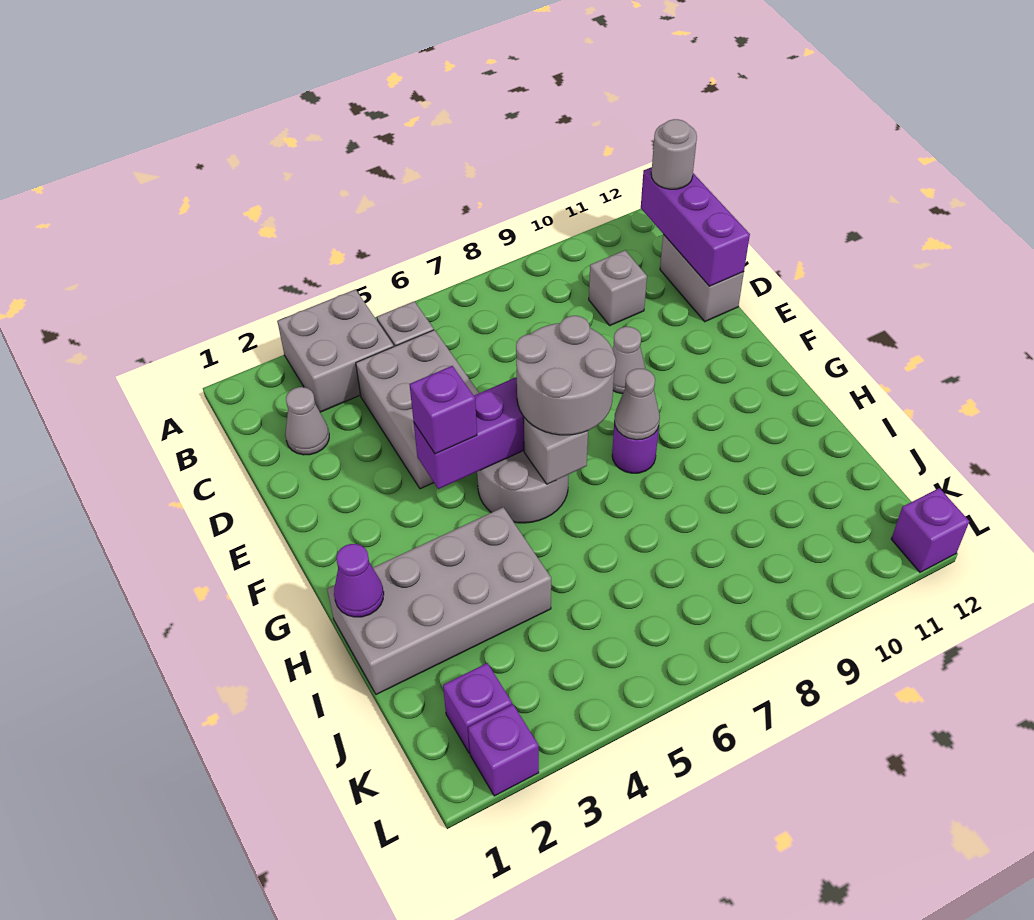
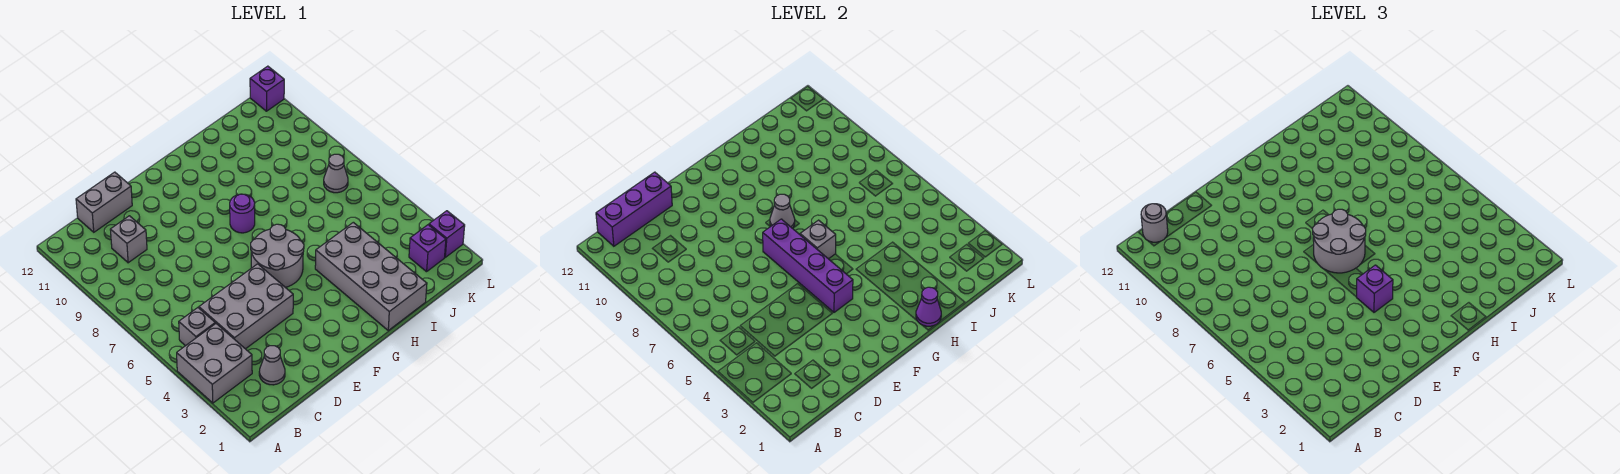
grey 1x1 cone [612,327,645,394] -> grey 1x1 cone moved to [324,154,348,193]

